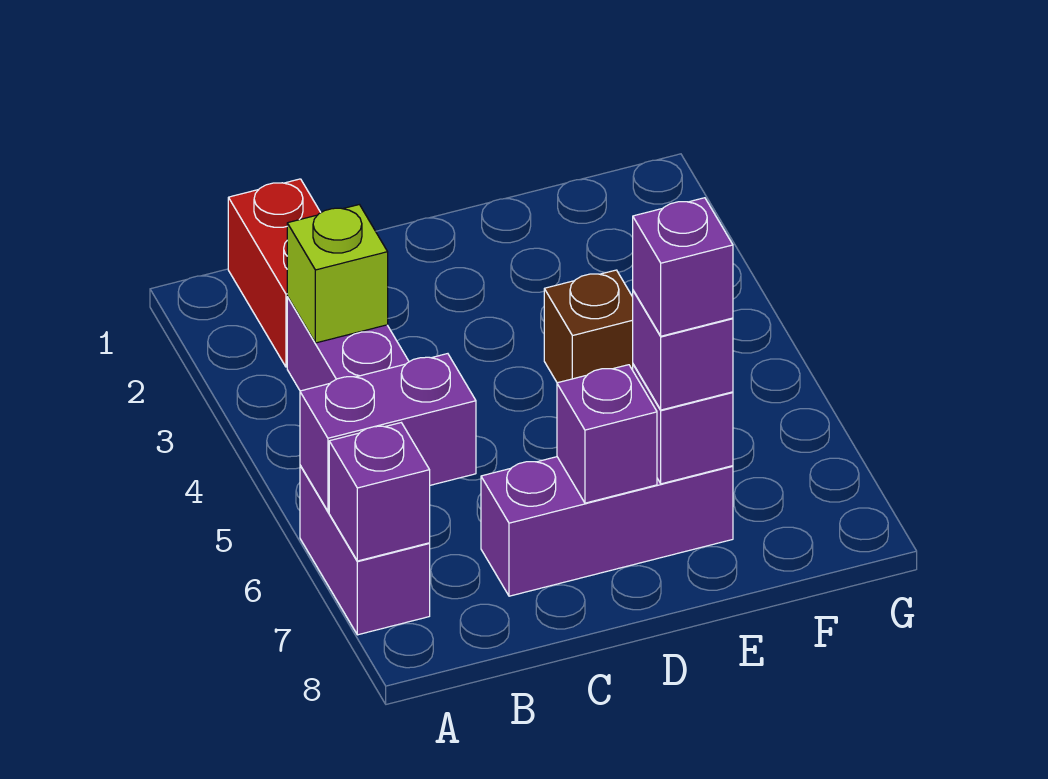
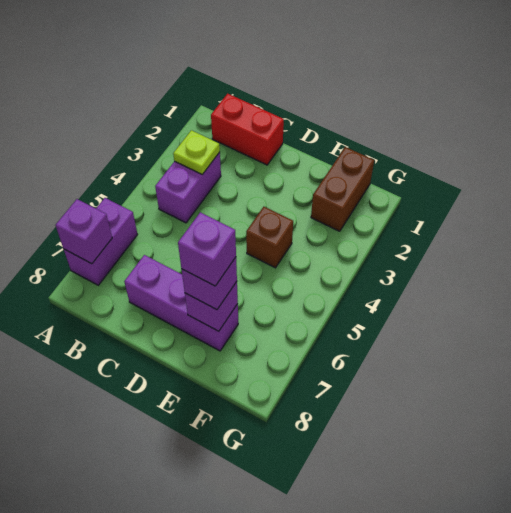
purple 1x2 brick [300,354,476,511] -> none
red 1x2 brick [228,179,321,367] -> red 1x2 brick turned to [211,94,284,165]
lime 1x1 brick [287,205,388,343] -> lime 1x1 plate [173,130,220,174]
purple 1x1 brick [557,365,657,503] -> none
none -> brown 1x2 brick [311,147,374,231]

